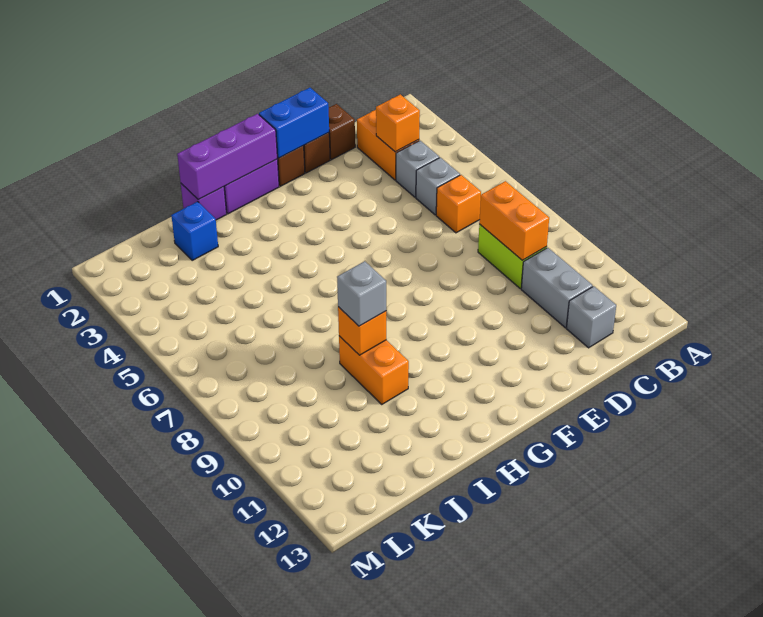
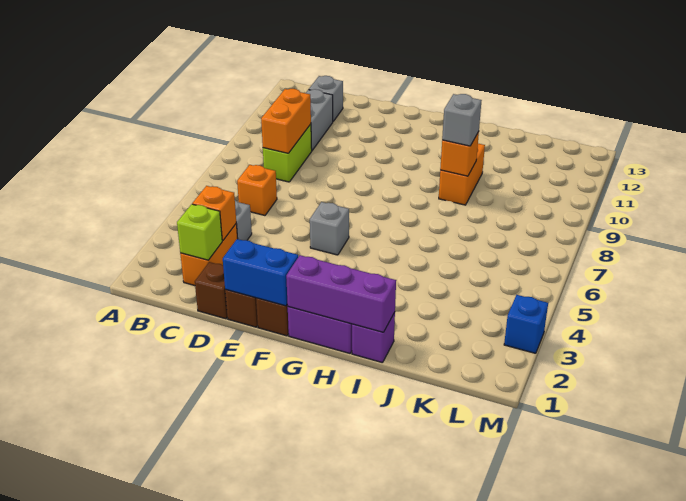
none -> lime 1x1 brick [177,204,222,260]
grey 1x1 brick [416,157,460,215] -> grey 1x1 brick moved to [310,202,349,255]
blue 1x1 brick [171,202,218,260] -> blue 1x1 brick moved to [504,295,548,353]

